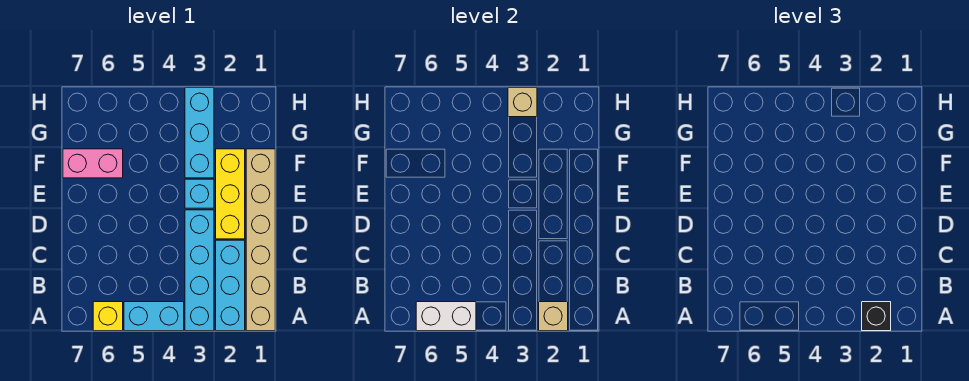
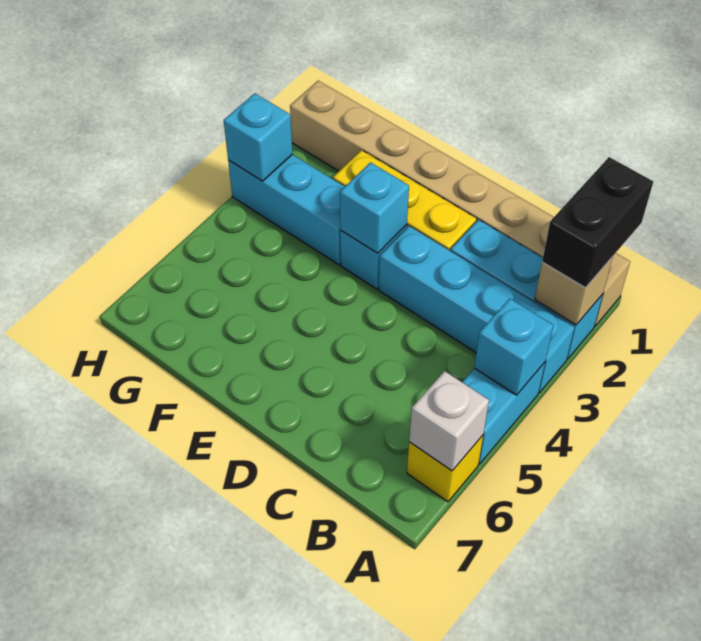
tan 1x6 brick [246,149,275,331] -> tan 1x8 brick [290,81,630,326]
black 1x1 brick [862,302,891,331] -> black 1x2 brick [542,157,653,288]
none -> cyan 1x1 brick [474,299,553,395]
white 1x2 brick [416,302,476,331] -> white 1x1 brick [409,371,489,471]
none -> cyan 1x1 brick [340,163,409,253]
pink 1x2 brick [63,149,123,178] -> none
tan 1x1 brick [508,88,537,117] -> cyan 1x1 brick [224,93,292,181]

